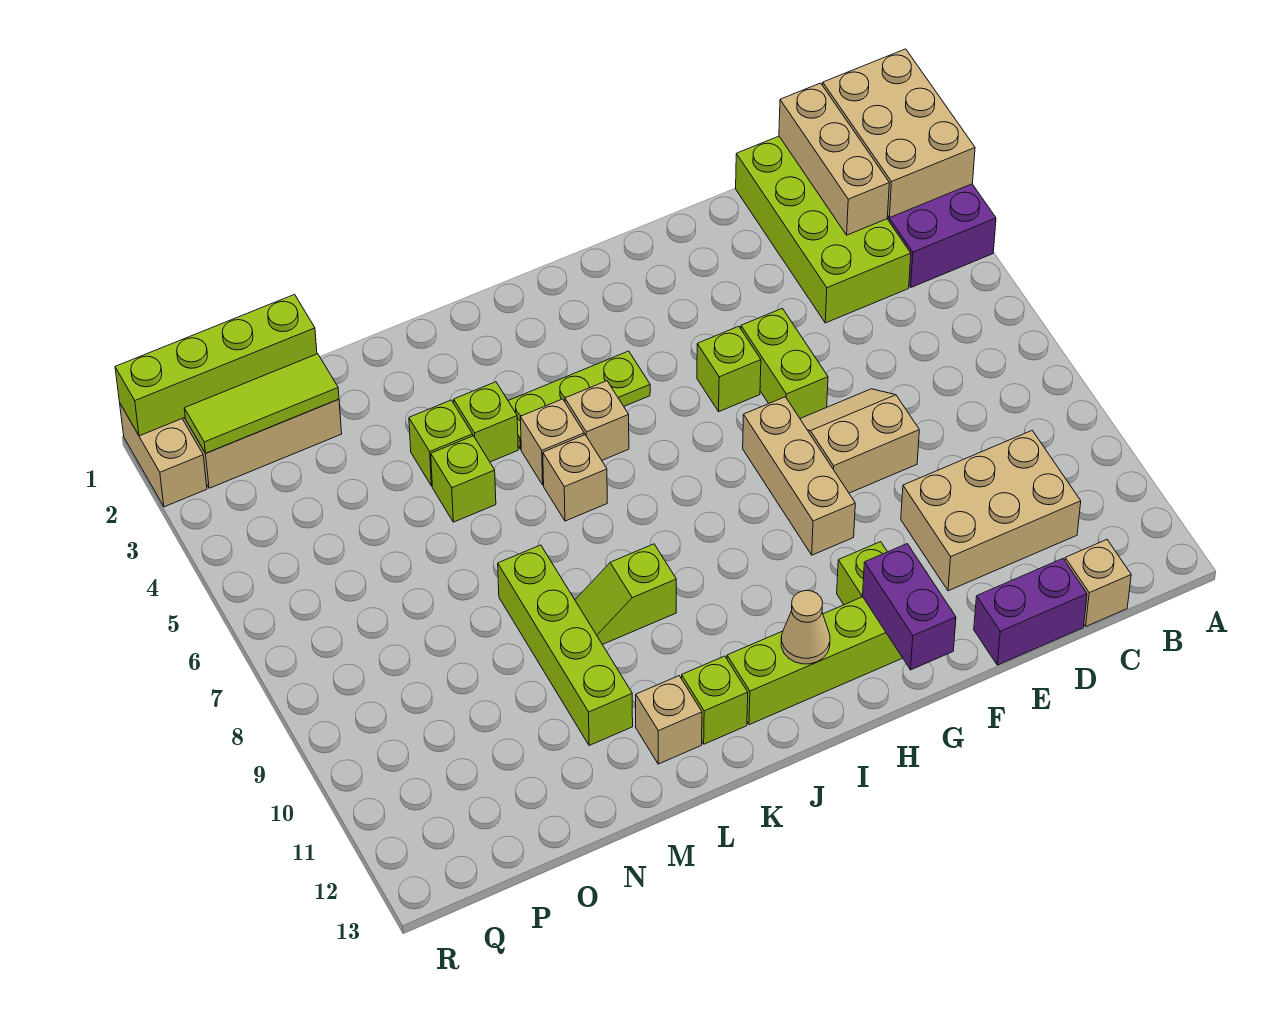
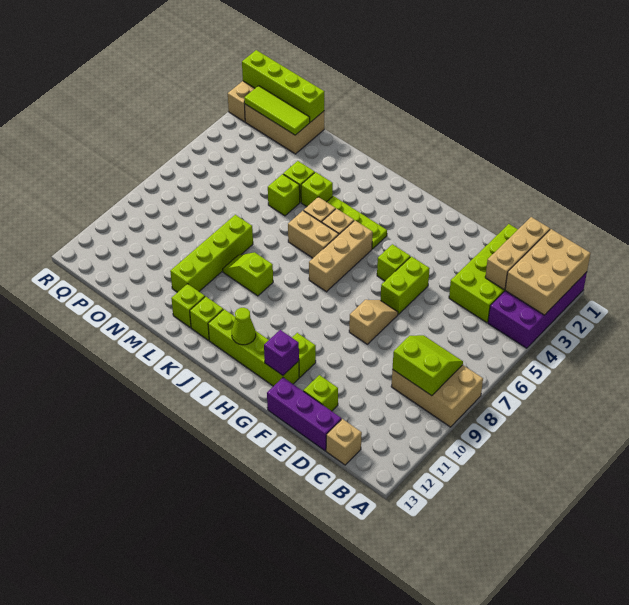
none -> lime 2x2 slope [393,335,463,396]
tan 2x3 brick [901,431,1081,591] -> tan 2x3 brick moved to [391,365,483,427]
purple 1x2 brick [974,559,1087,665] -> purple 1x3 brick [267,378,341,451]
tan 2x2 slope [800,389,919,493] -> tan 1x2 slope [349,300,398,344]
none -> lime 1x1 brick [303,375,338,411]
tan 1x3 brick [743,397,855,555] -> tan 1x3 brick moved to [309,221,373,292]
purple 1x2 brick [863,544,956,670] -> purple 1x1 brick [264,330,299,375]
tan 1x1 cone [781,590,830,664] -> lime 1x1 cone [232,308,256,345]
tan 1x1 brick [543,435,607,521] -> tan 1x2 brick [288,211,339,258]
tan 1x1 brick [636,676,702,764] -> lime 1x1 brick [171,284,205,327]

